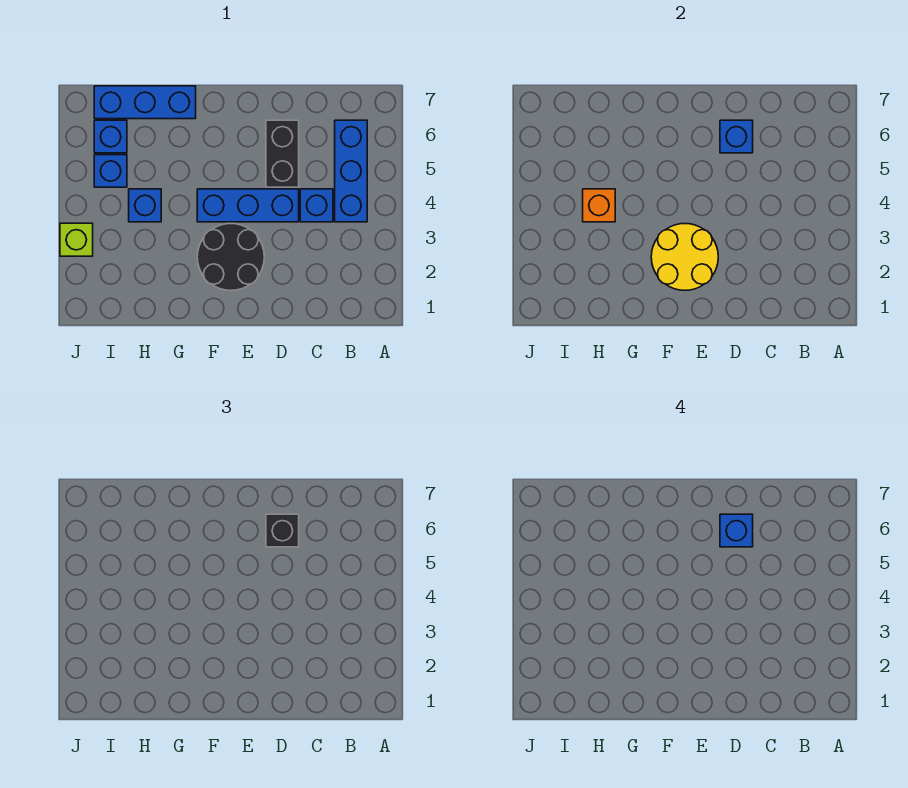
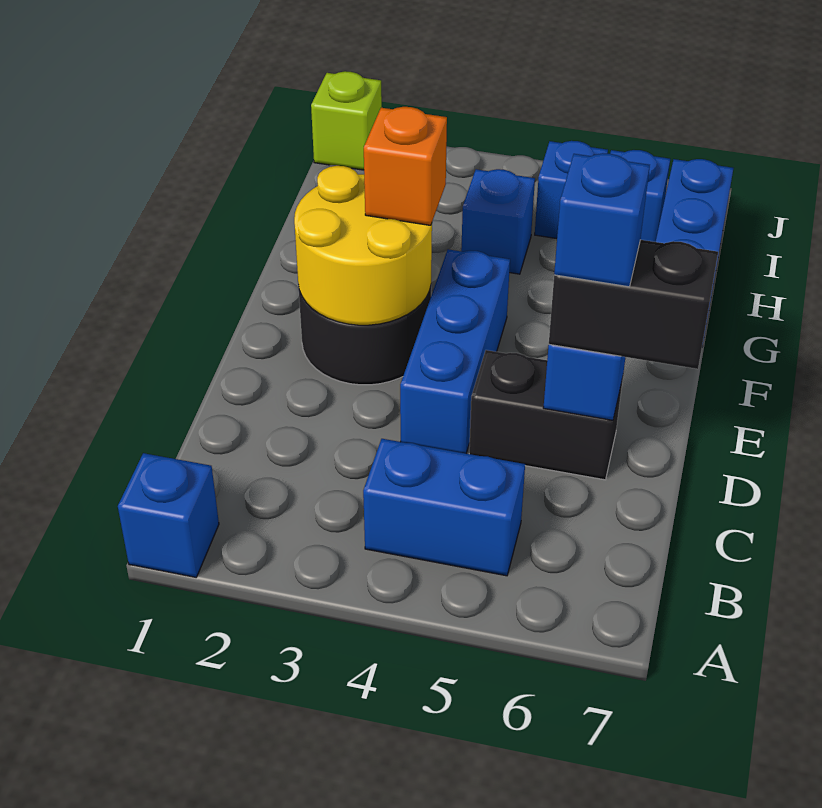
blue 1x3 brick [335,120,367,222] -> blue 1x2 brick [363,439,525,576]
blue 1x1 brick [300,189,333,222] -> blue 1x1 brick moved to [118,453,219,577]
black 1x1 brick [266,514,299,547] -> black 1x2 brick [549,240,718,369]
orange 1x1 brick [583,189,615,222] -> orange 1x1 brick moved to [364,107,447,225]
lime 1x1 brick [60,223,93,256] -> lime 1x1 brick moved to [311,71,382,170]

